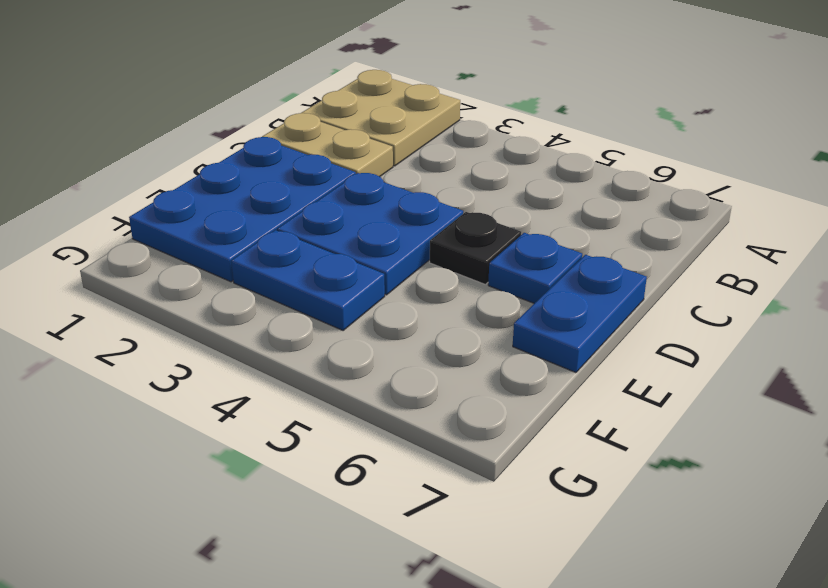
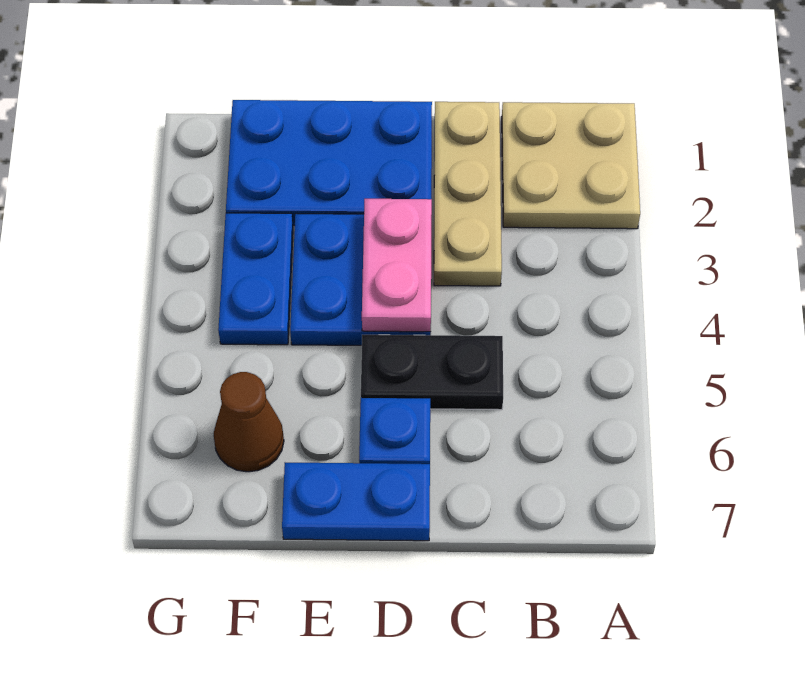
tan 1x2 plate [262,113,393,177] -> tan 1x3 plate [434,102,502,286]
none -> pink 1x2 plate [362,199,432,332]
black 1x1 plate [430,212,521,284] -> black 1x2 plate [361,335,503,410]
none -> brown 1x1 cone [214,372,284,472]

